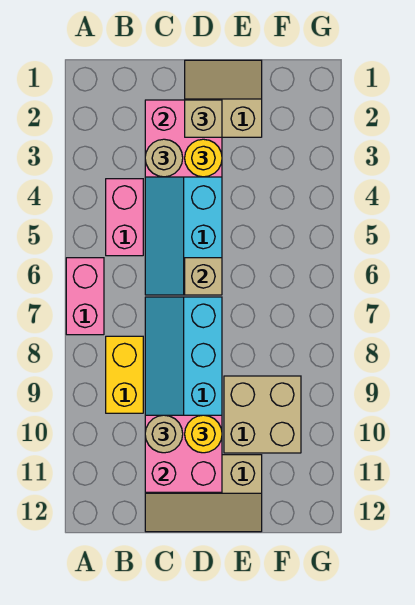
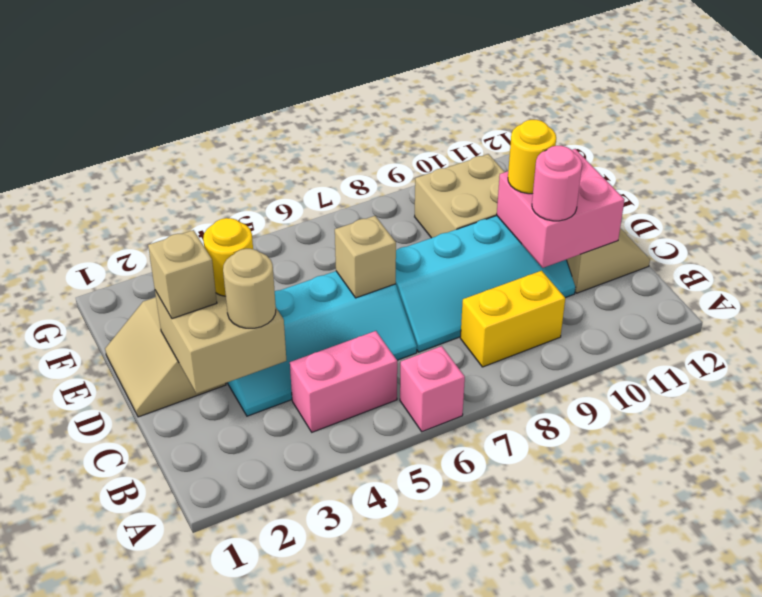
pink 1x2 brick [66,258,104,335] -> pink 1x1 brick [400,346,465,432]
pink 2x2 brick [145,100,222,177] -> tan 2x2 brick [155,291,287,394]
tan 1x1 round brick [145,415,183,453] -> pink 1x1 round brick [532,146,582,221]

